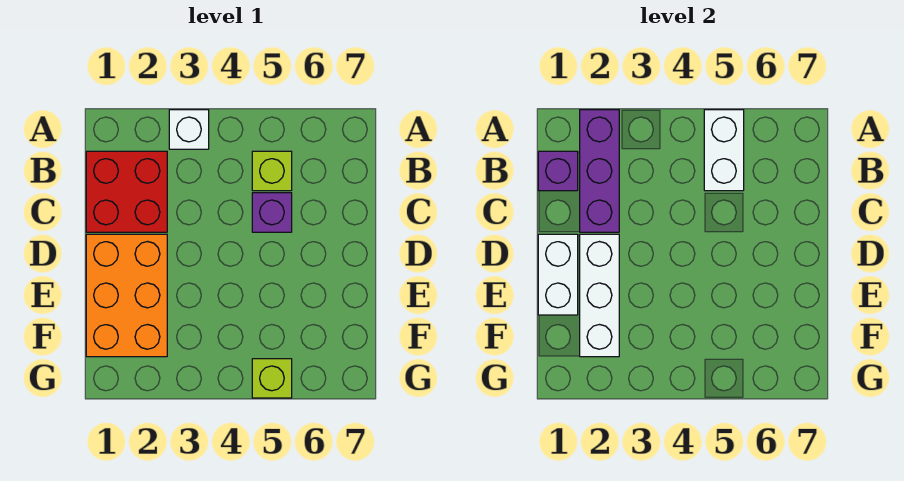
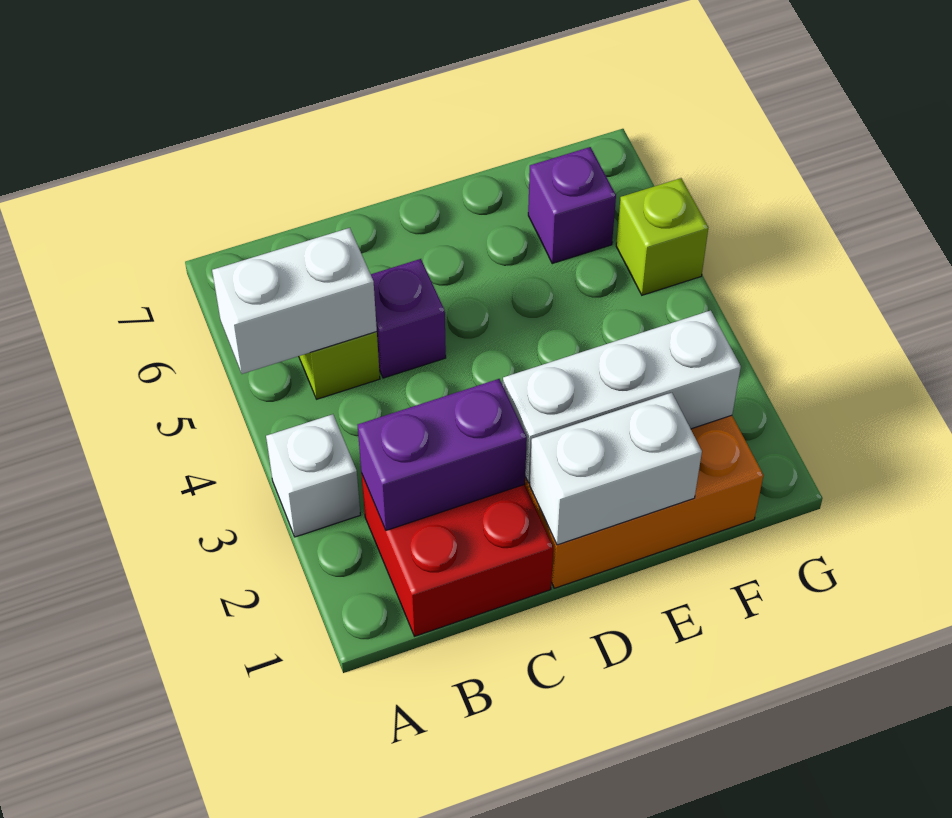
purple 1x3 brick [580,110,619,232] -> purple 1x2 brick [358,379,527,530]
purple 1x1 brick [538,151,578,191] -> purple 1x1 brick moved to [528,147,616,263]

